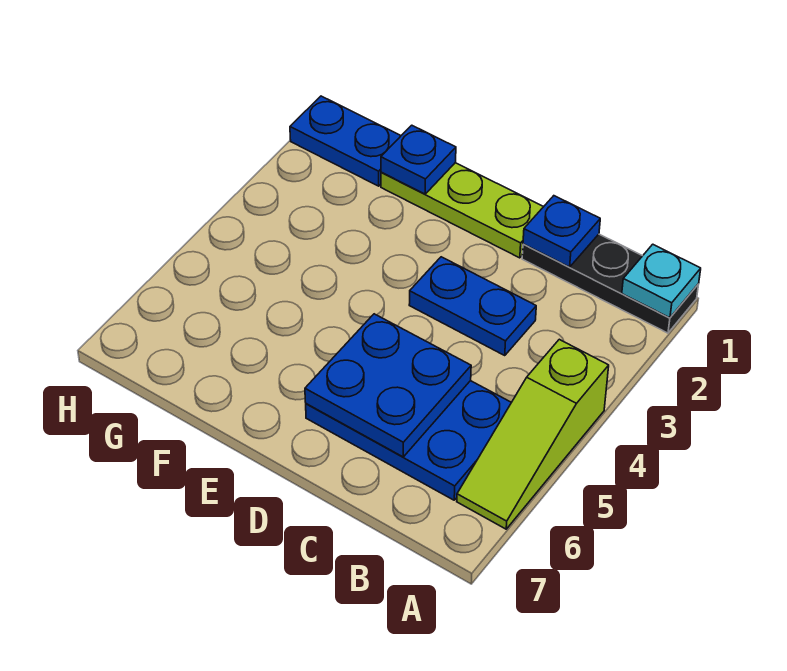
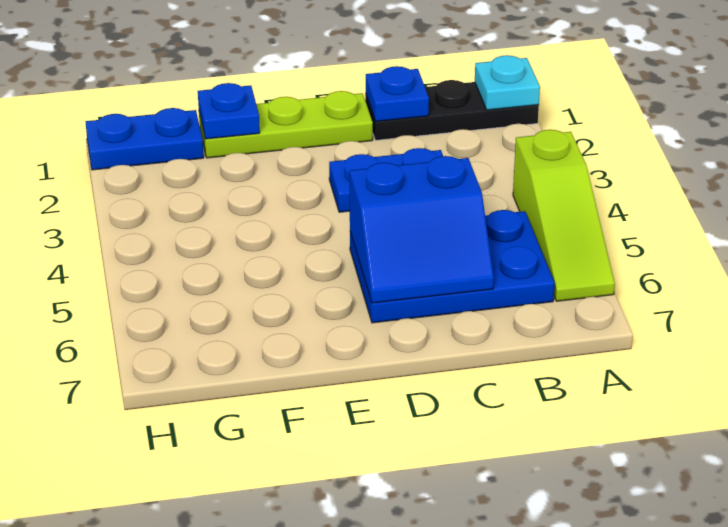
blue 2x2 plate [305,314,471,457] -> blue 2x2 slope [350,156,494,303]

